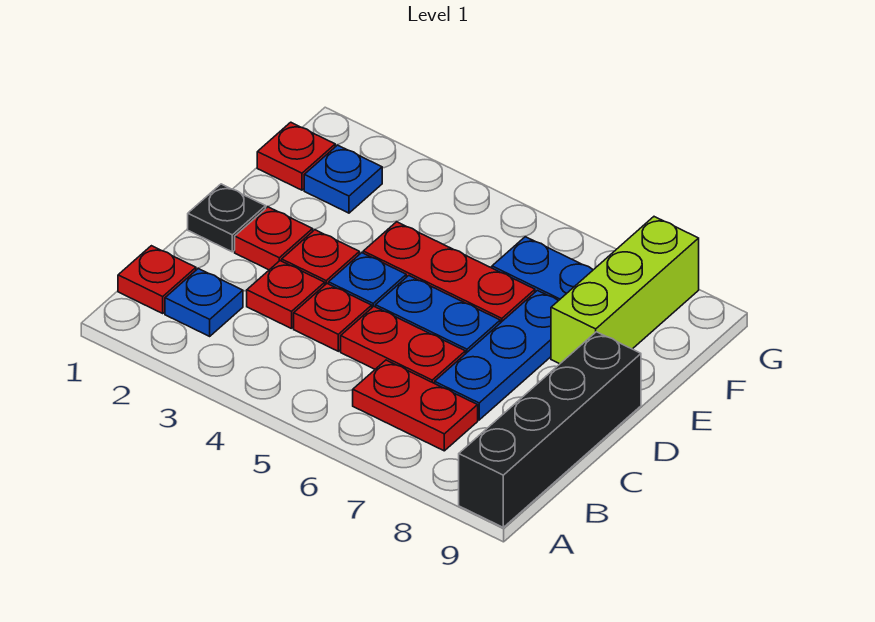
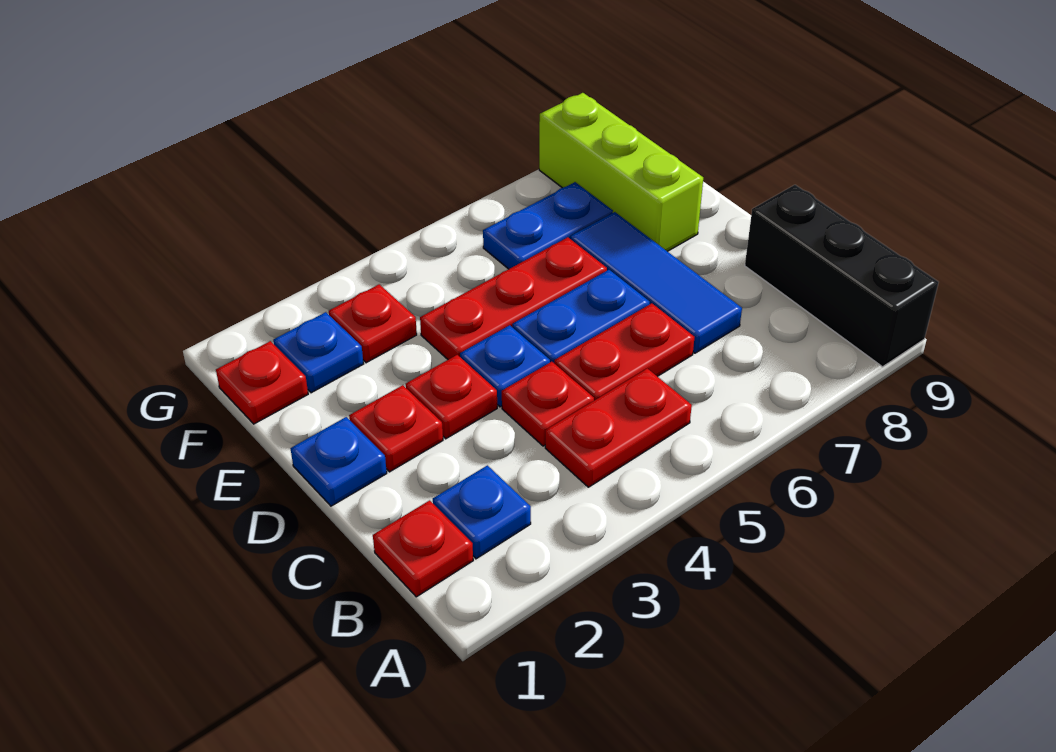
black 1x4 brick [459,332,641,527] -> black 1x3 brick [745,185,939,367]
red 1x2 plate [353,360,478,451] -> red 1x2 plate moved to [545,368,692,487]
red 1x1 plate [247,261,325,329] -> red 1x1 plate moved to [329,284,417,363]
blue 1x3 plate [435,290,558,420] -> blue 1x3 tile [570,212,742,353]
black 1x1 plate [188,184,266,252] -> blue 1x1 plate [290,417,387,506]

